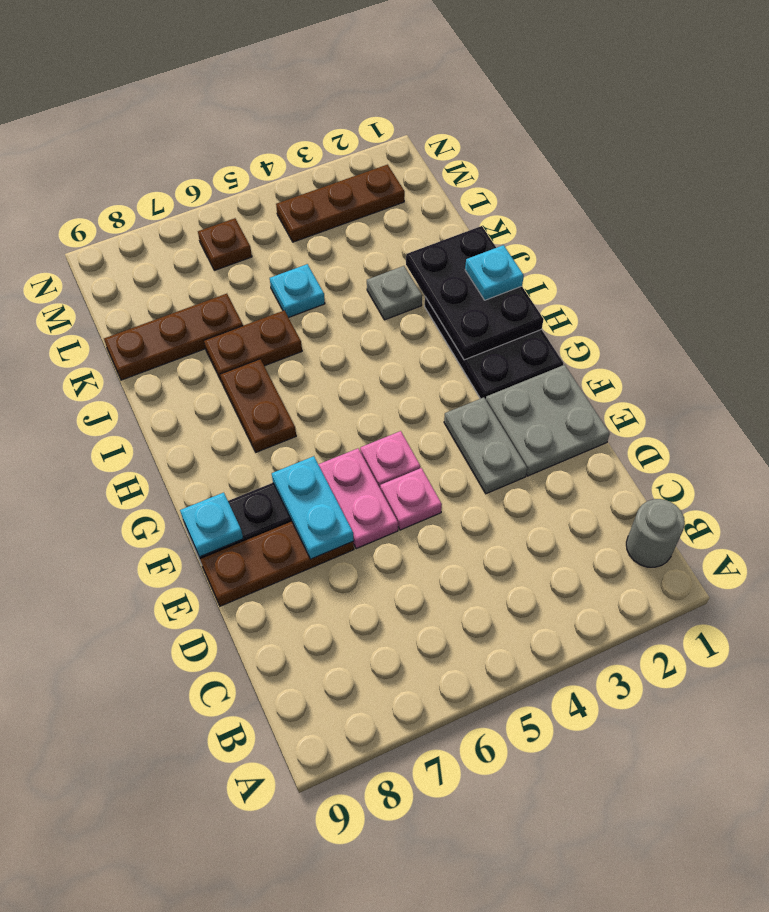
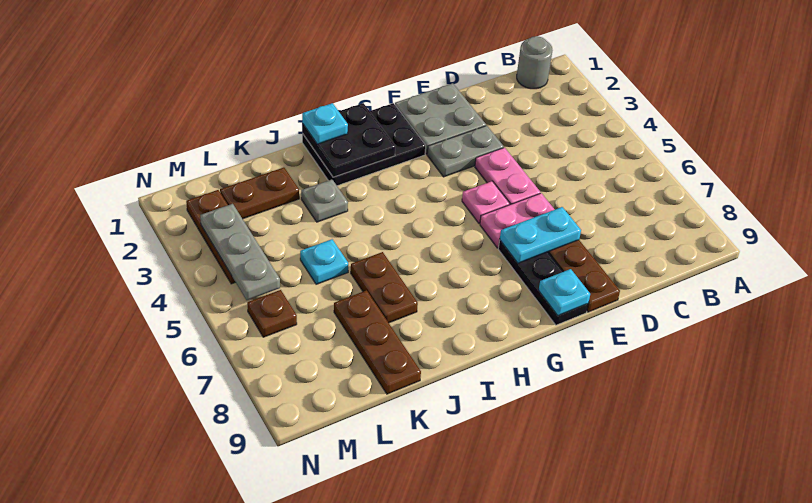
pink 1x1 plate [380,468,442,530] -> pink 1x2 plate [475,148,540,205]
black 2x3 plate [406,226,544,360] -> black 2x2 plate [302,103,395,177]
brown 1x2 plate [220,359,296,452] -> brown 1x2 plate moved to [220,168,299,219]
none -> grey 1x3 plate [200,204,280,300]

